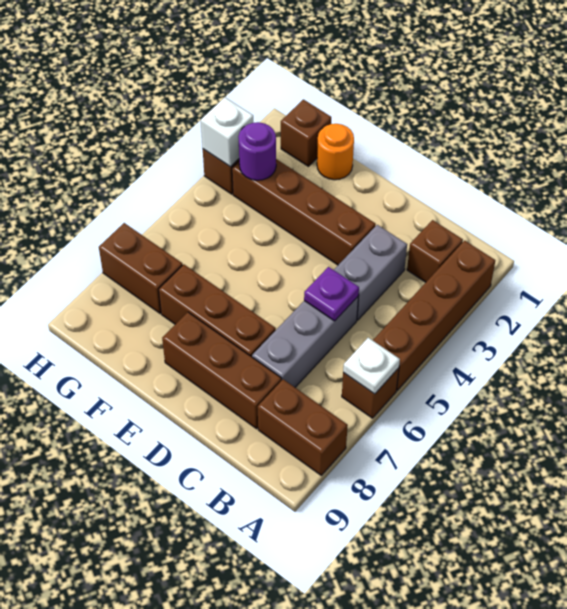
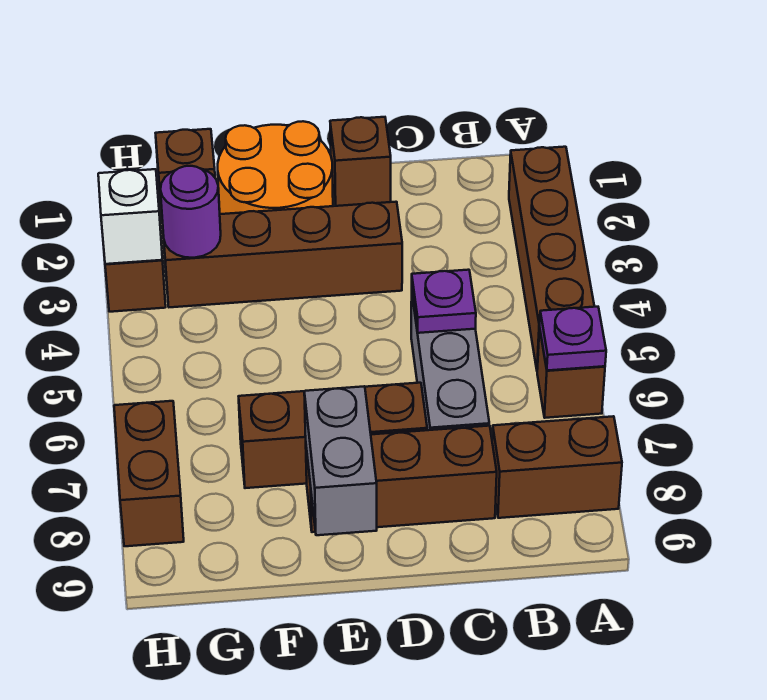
white 1x1 plate [343,338,400,394] -> purple 1x1 plate [540,307,606,371]
brown 1x1 brick [407,220,463,282] -> brown 1x1 brick moved to [330,117,391,206]
grey 1x2 brick [334,225,407,320] -> grey 1x2 brick moved to [304,386,377,535]
orange 1x1 round brick [317,124,354,180] -> orange 2x2 round brick [218,121,333,214]
brown 1x2 brick [99,223,182,313] -> brown 1x2 brick turned to [114,401,184,546]

